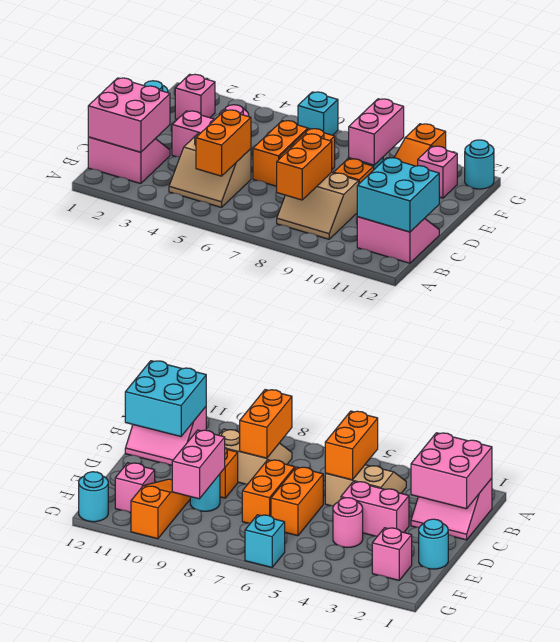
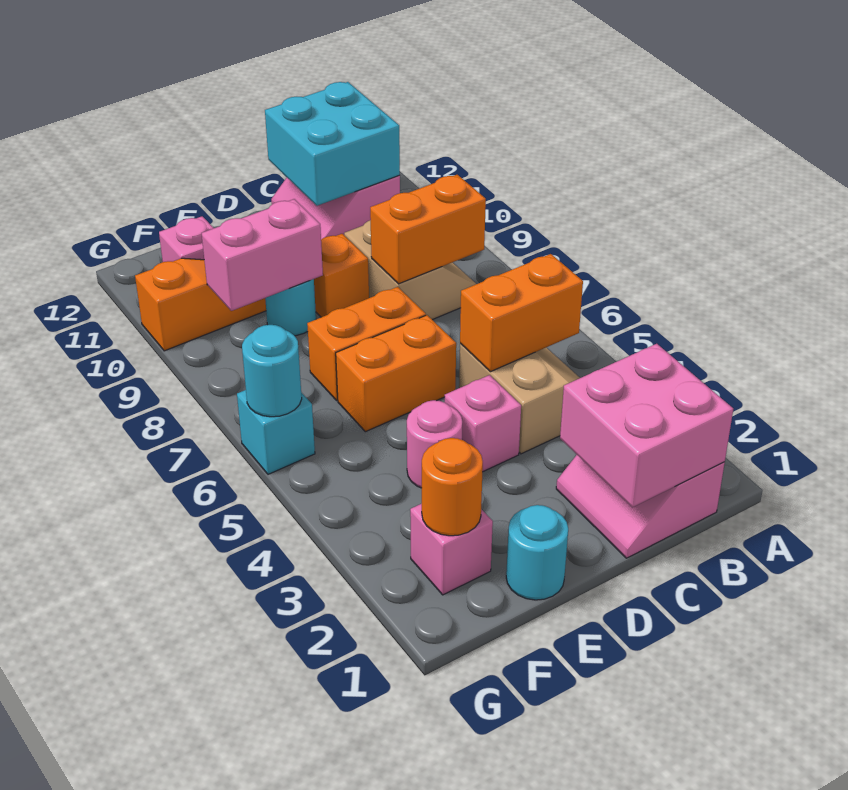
pink 1x2 brick [172,111,215,157] -> pink 1x1 brick [445,375,521,472]
none -> orange 1x1 round brick [422,438,483,536]
cyan 1x1 round brick [465,140,494,189] -> cyan 1x1 round brick moved to [242,325,302,417]

